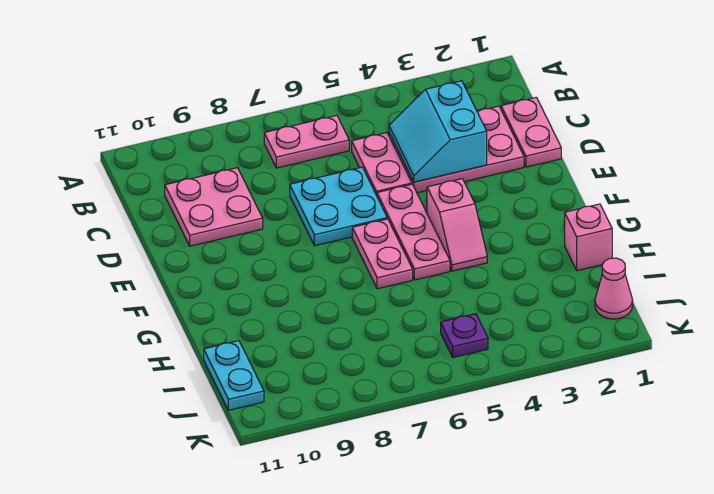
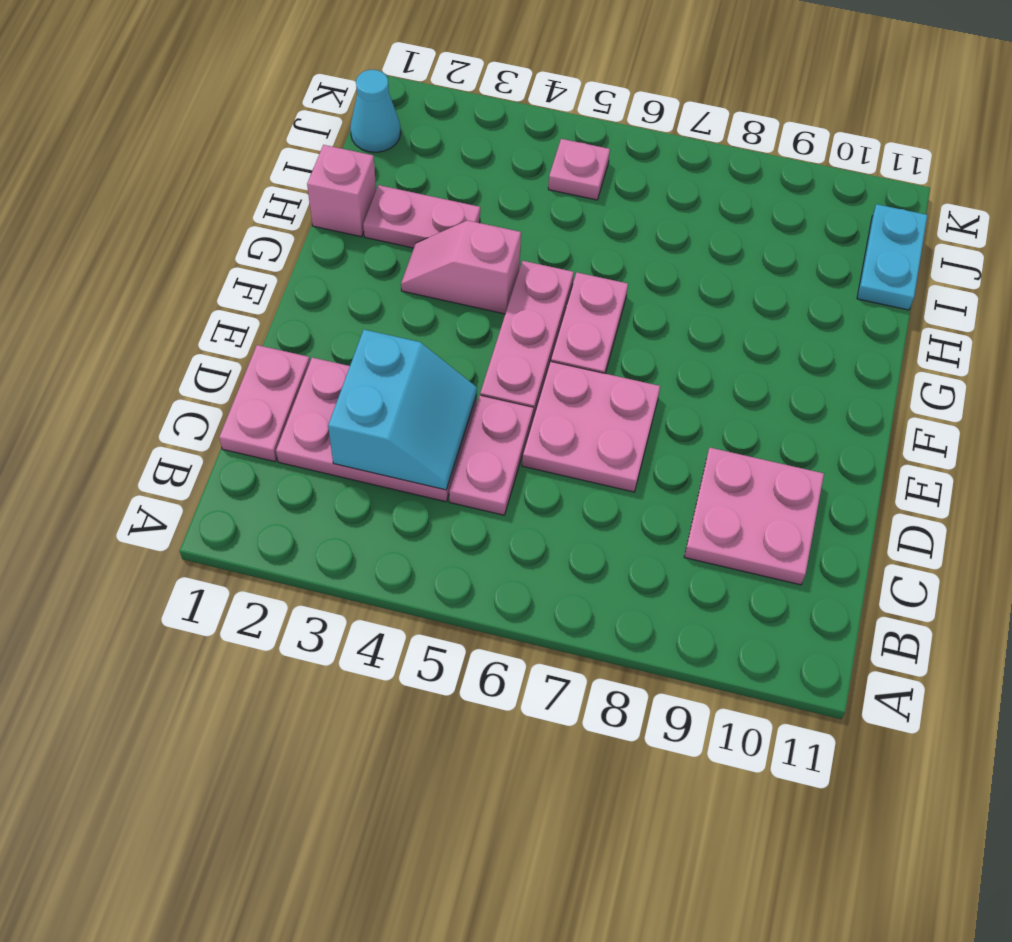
pink 1x2 plate [264,115,349,168] -> pink 1x2 plate moved to [363,185,480,248]
cyan 2x2 plate [290,167,387,246] -> pink 2x2 plate [522,361,660,492]
pink 1x2 slope [427,179,487,271] -> pink 1x2 slope turned to [401,220,521,314]
pink 1x1 cone [595,258,633,319] -> cyan 1x1 cone [350,70,401,152]
purple 1x1 plate [441,314,488,357] -> pink 1x1 plate [548,139,610,200]

